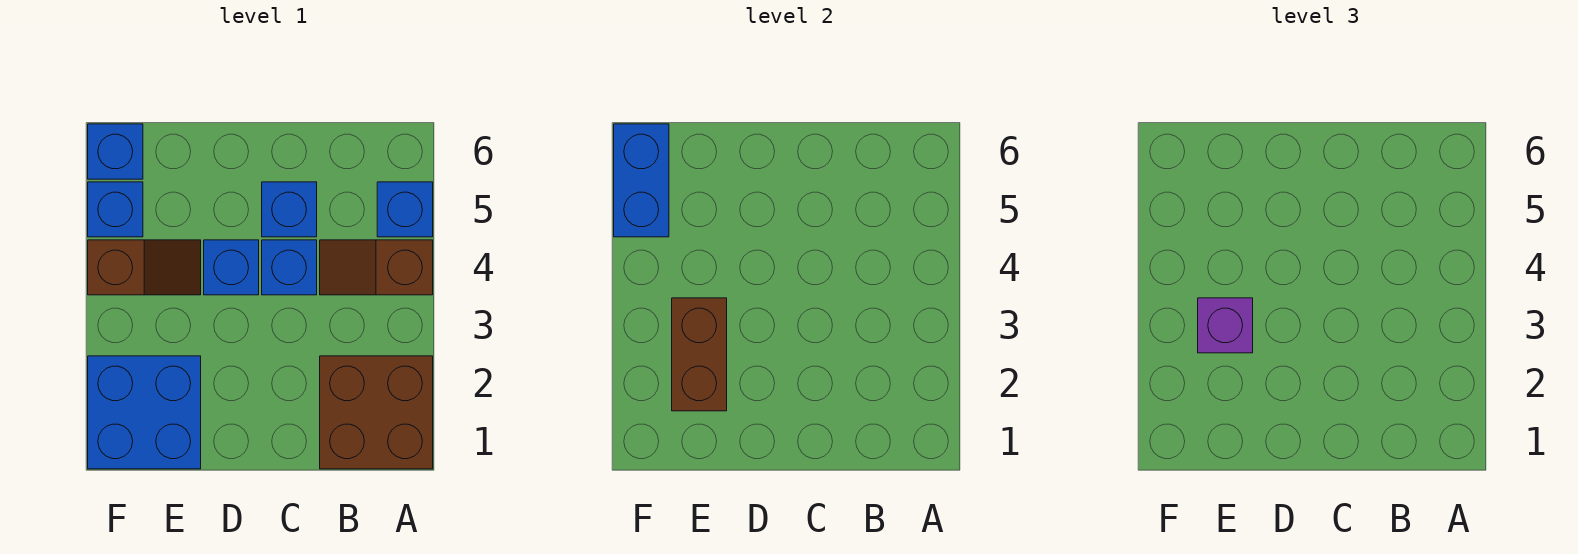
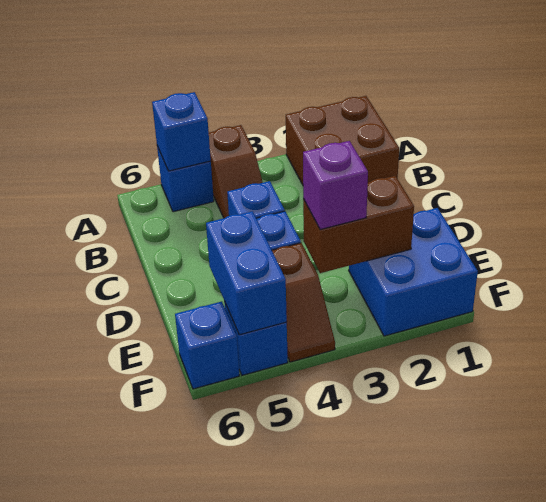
blue 1x1 brick [262,182,317,237] -> blue 1x1 brick moved to [152,92,211,171]
brown 1x2 slope [88,240,201,295] -> brown 1x2 slope turned to [272,243,335,362]
blue 1x2 brick [614,124,669,237] -> blue 1x2 brick turned to [206,211,287,335]

